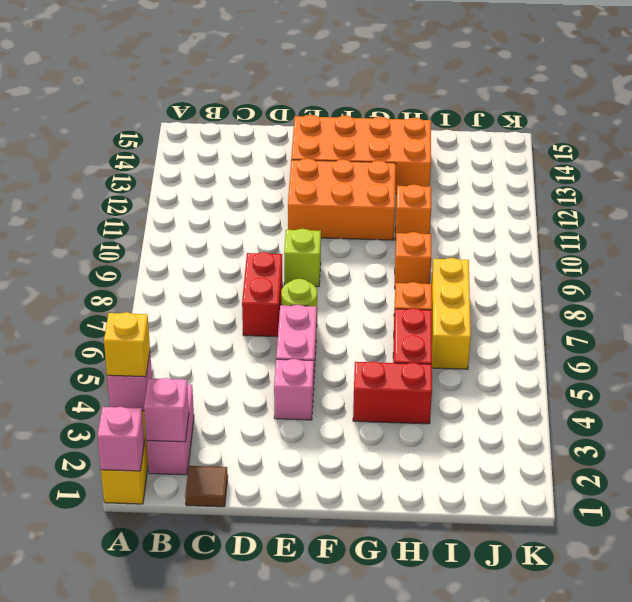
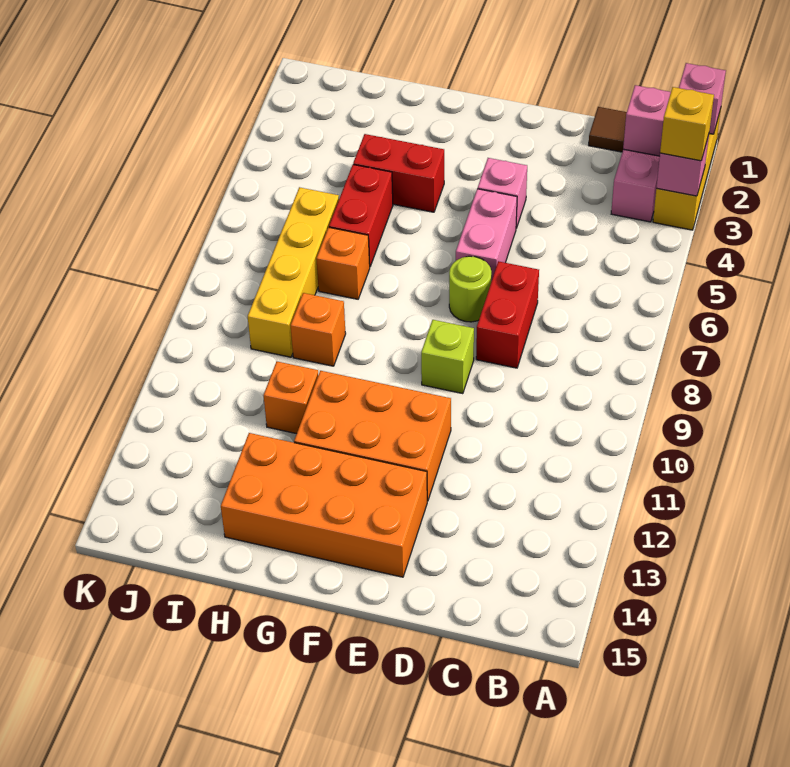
yellow 1x3 brick [432,258,471,369] -> yellow 1x4 brick [248,187,339,357]

